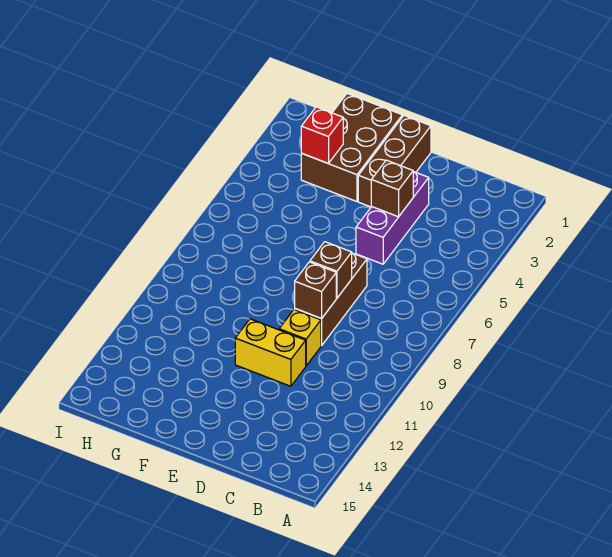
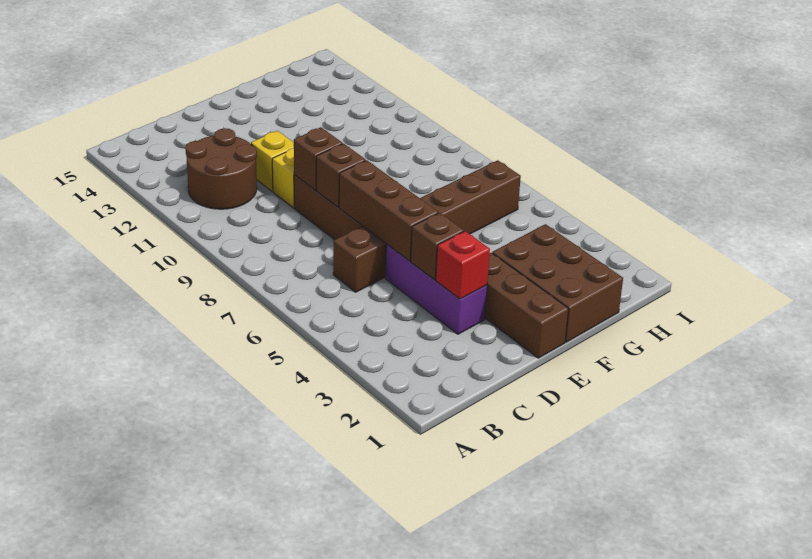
none -> brown 2x2 round brick [185,128,257,209]
none -> brown 1x6 brick [333,160,521,292]
none -> brown 1x3 brick [339,160,439,261]
yellow 1x2 brick [235,319,306,386] -> yellow 1x1 brick [251,131,294,191]
red 1x1 brick [301,107,343,163] -> red 1x1 brick moved to [436,231,490,299]

